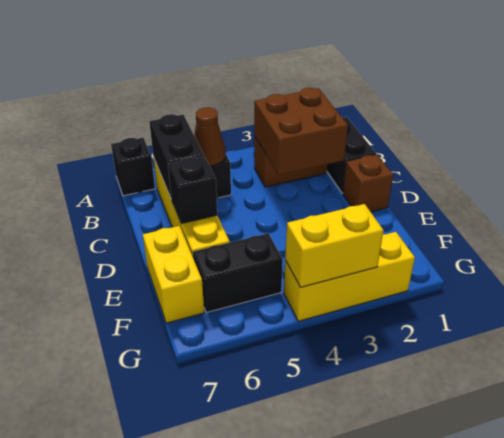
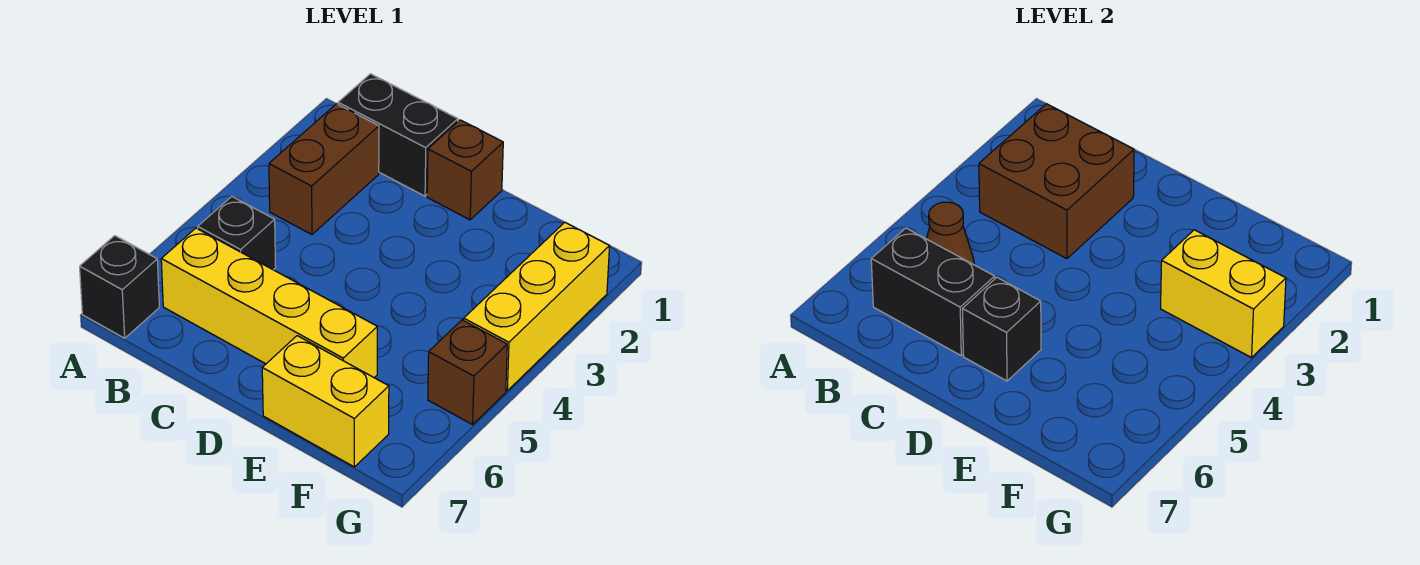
black 1x2 brick [193,233,283,312] -> none
yellow 1x2 brick [285,204,384,287] -> yellow 1x2 brick turned to [1161,230,1286,358]
none -> brown 1x1 brick [428,320,507,424]

